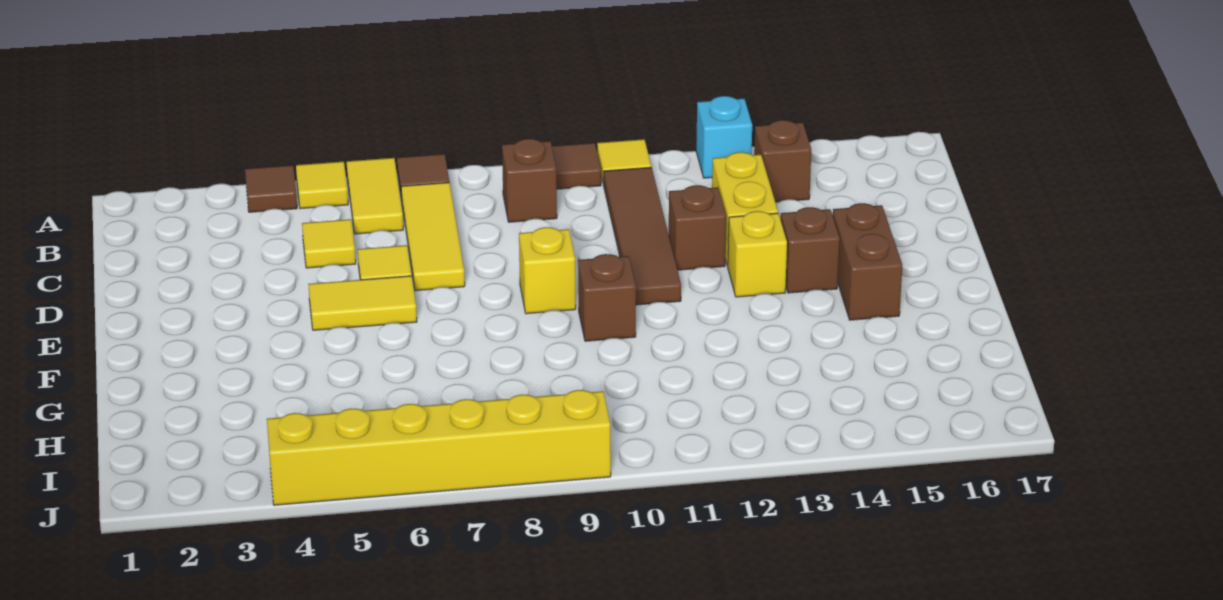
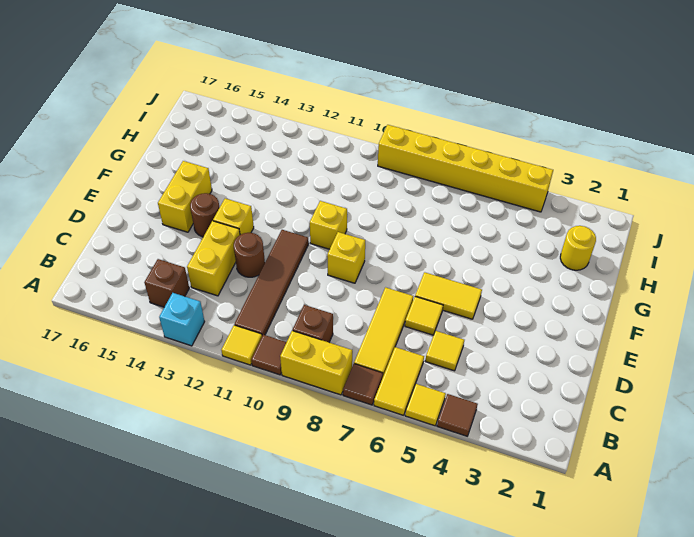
none -> yellow 1x2 brick [280,331,352,395]
brown 1x1 brick [669,185,726,270] -> brown 1x1 round brick [234,233,265,277]
brown 1x1 brick [781,207,840,293] -> brown 1x1 round brick [190,193,220,237]
brown 1x2 brick [833,203,902,320] -> yellow 1x2 brick [158,161,212,232]
brown 1x1 brick [578,254,636,341] -> yellow 1x1 brick [310,201,347,249]
none -> yellow 1x1 round brick [560,226,596,270]

